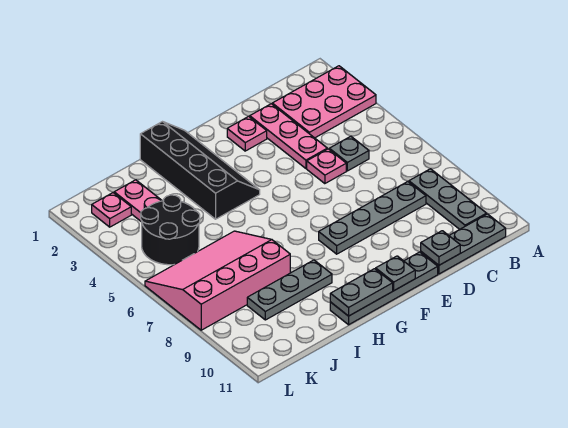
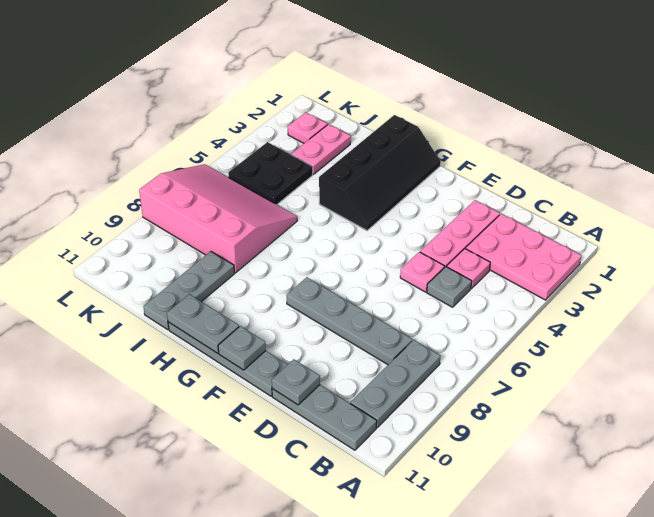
pink 1x1 plate [227,116,267,151] -> pink 1x1 plate moved to [447,249,490,288]
grey 1x3 plate [247,260,332,320] -> grey 1x3 plate turned to [143,251,234,330]
black 2x2 round brick [141,195,200,265] -> black 2x2 plate [228,142,313,205]

